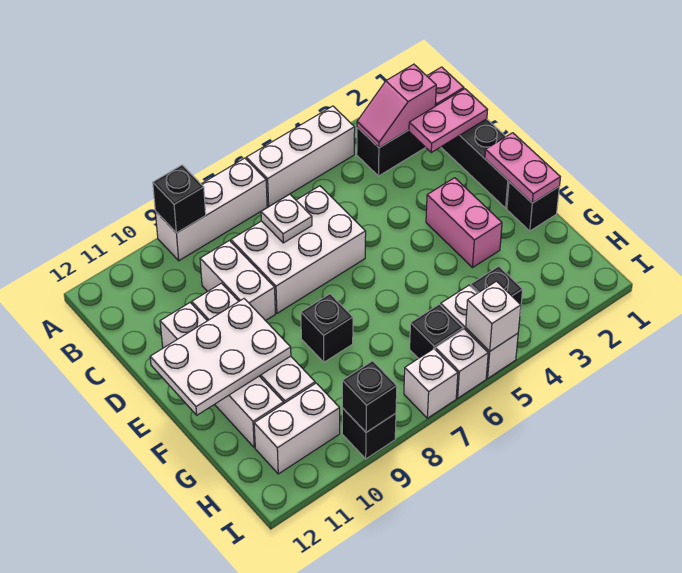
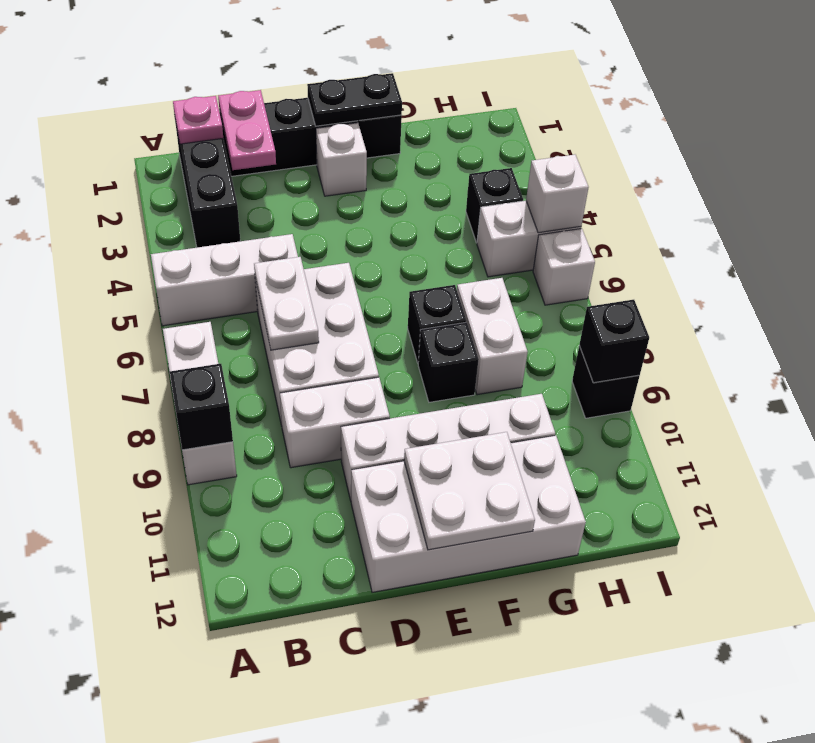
white 1x3 brick [246,106,355,206] -> white 1x3 brick turned to [151,234,298,326]
pink 1x2 slope [357,64,436,148] -> none
white 1x1 plate [261,194,312,243] -> white 1x2 plate [254,257,319,350]
white 1x4 brick [160,303,284,448] -> white 2x4 brick [351,436,586,592]
pink 1x2 plate [485,133,560,203] -> black 1x2 plate [307,73,402,126]
pink 1x2 brick [426,178,502,267] -> none
white 2x3 plate [150,299,291,415] -> white 2x2 plate [404,432,535,550]
black 1x1 brick [410,304,463,359] -> black 1x1 brick moved to [408,285,466,363]
white 1x2 brick [254,383,340,474] -> white 1x2 brick moved to [457,278,528,395]
white 1x1 brick [404,349,458,418] -> white 1x1 brick moved to [316,123,367,196]

